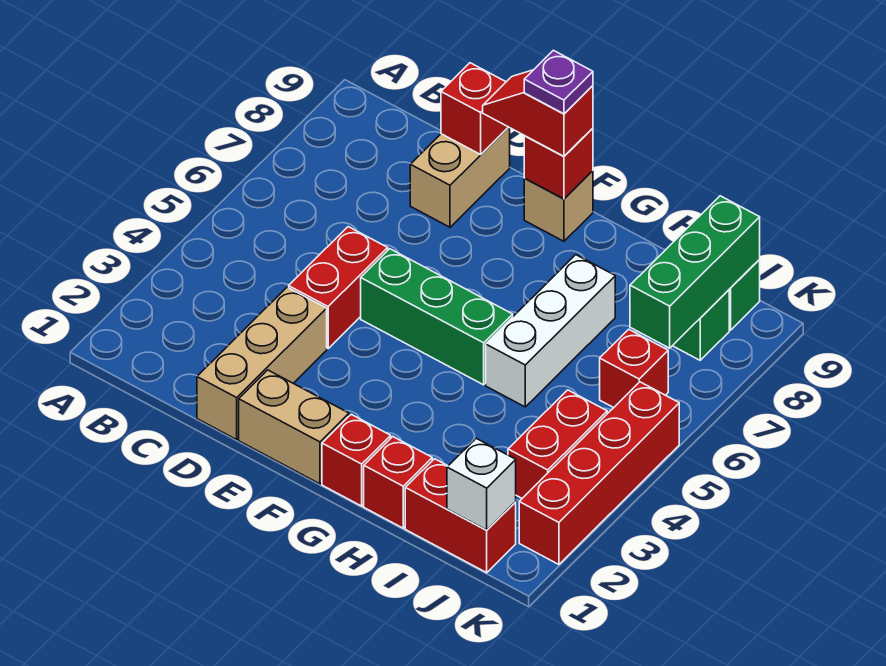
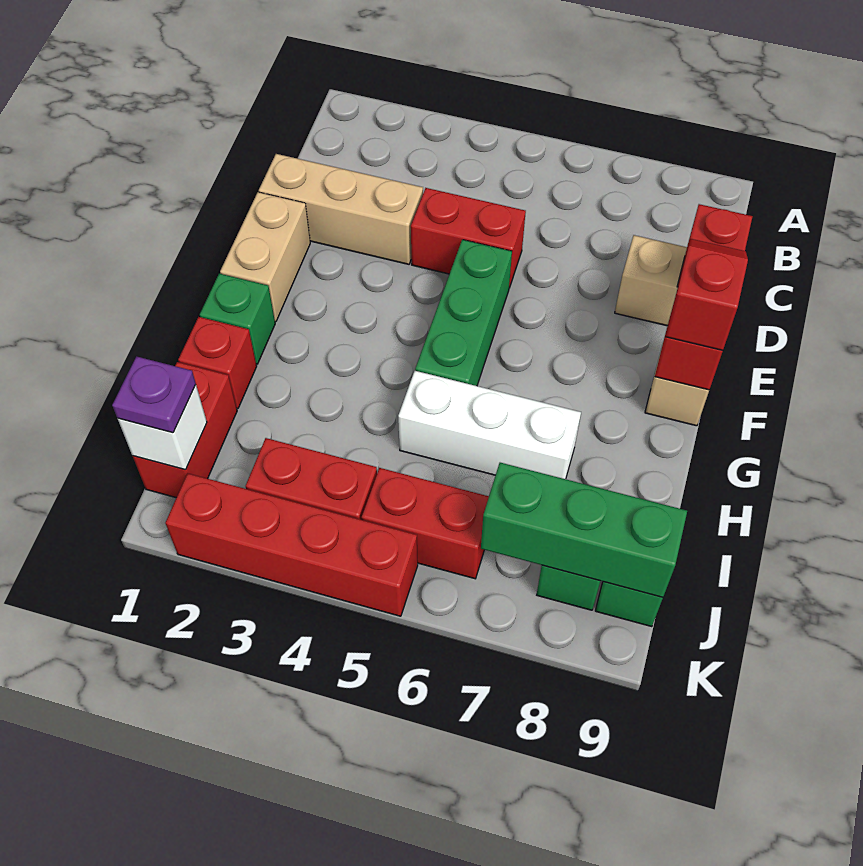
purple 1x1 plate [524,50,593,114] -> purple 1x1 plate moved to [112,356,196,433]
red 1x1 brick [322,414,391,506] -> green 1x1 brick [200,274,275,364]
red 1x1 brick [600,329,668,408] -> red 1x2 brick [361,468,489,579]

